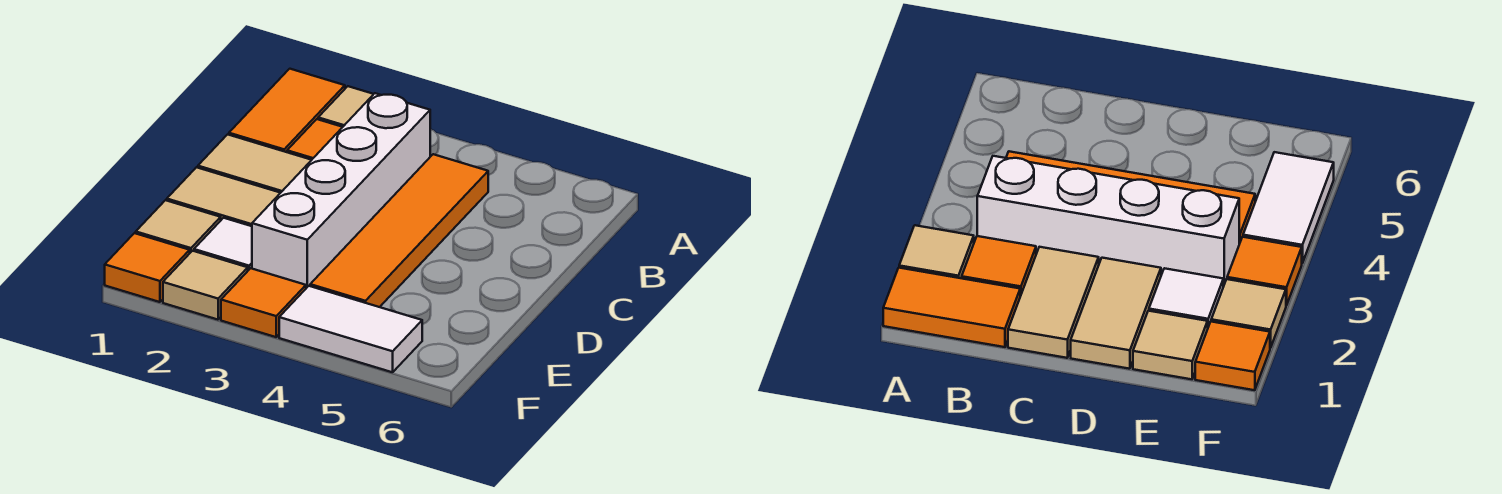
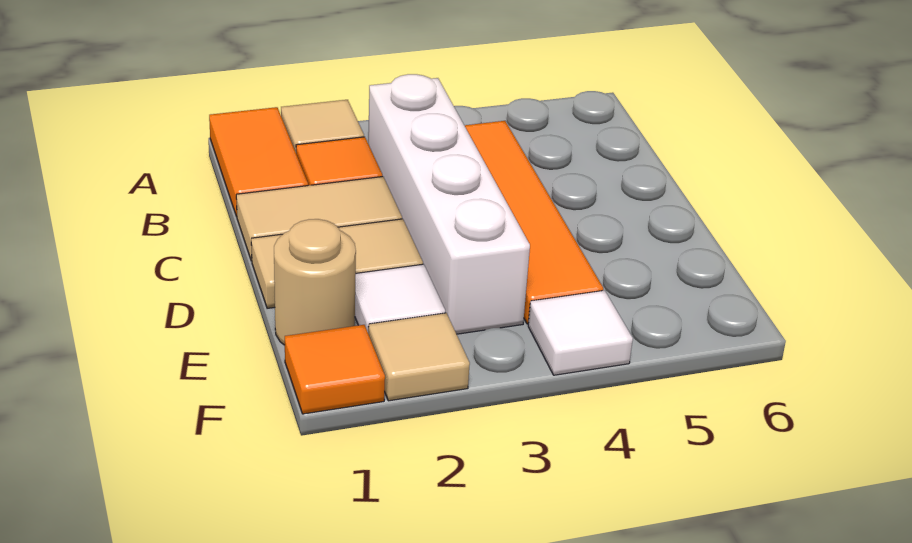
tan 1x1 tile [136,200,221,253] -> tan 1x1 round brick [274,219,356,345]
orange 1x1 tile [221,268,306,337] -> none
white 1x2 tile [279,286,422,372] -> white 1x1 tile [528,290,633,375]

